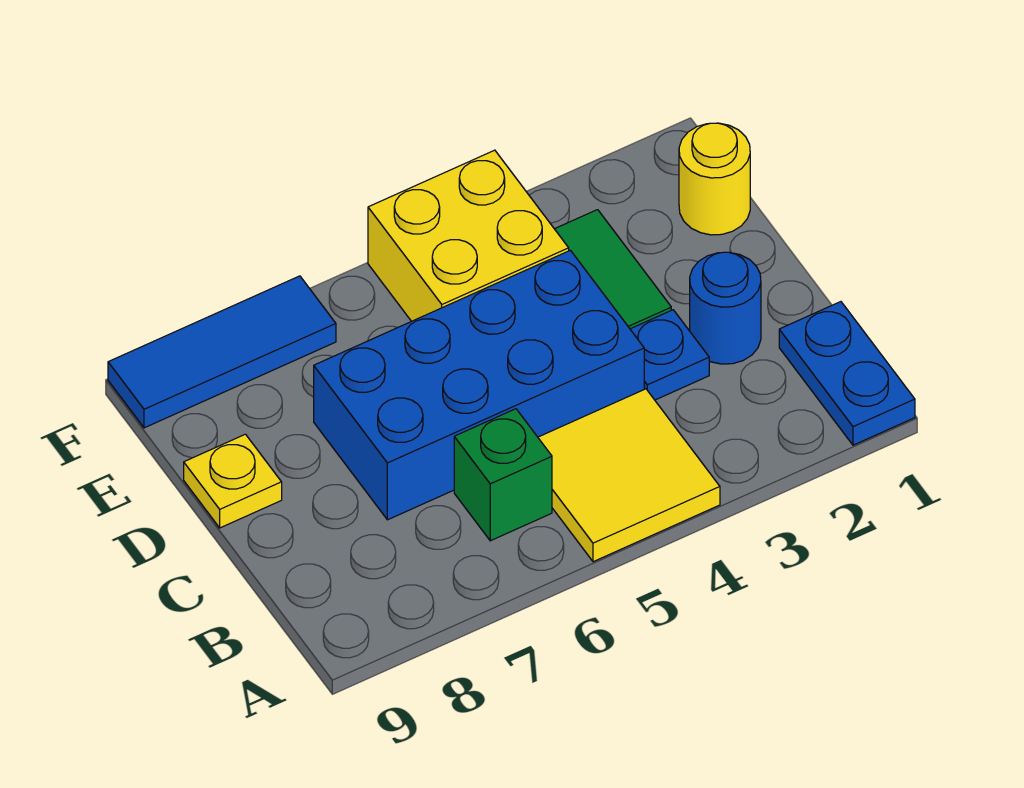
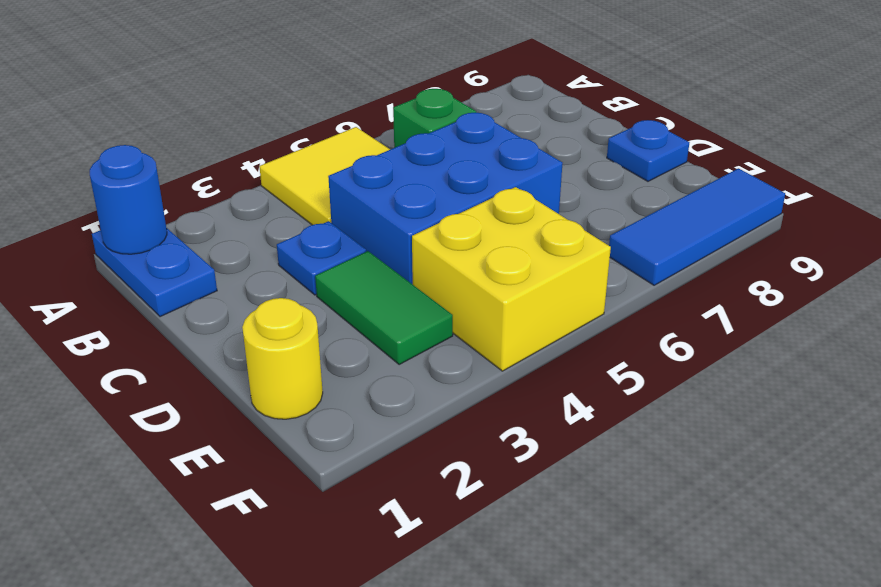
blue 1x1 round brick [690,252,761,364] -> blue 1x1 round brick moved to [90,145,167,254]
blue 2x4 brick [314,250,644,520] -> blue 2x3 brick [328,113,562,284]
yellow 1x1 plate [184,434,282,528] -> blue 1x1 plate [607,120,690,181]

